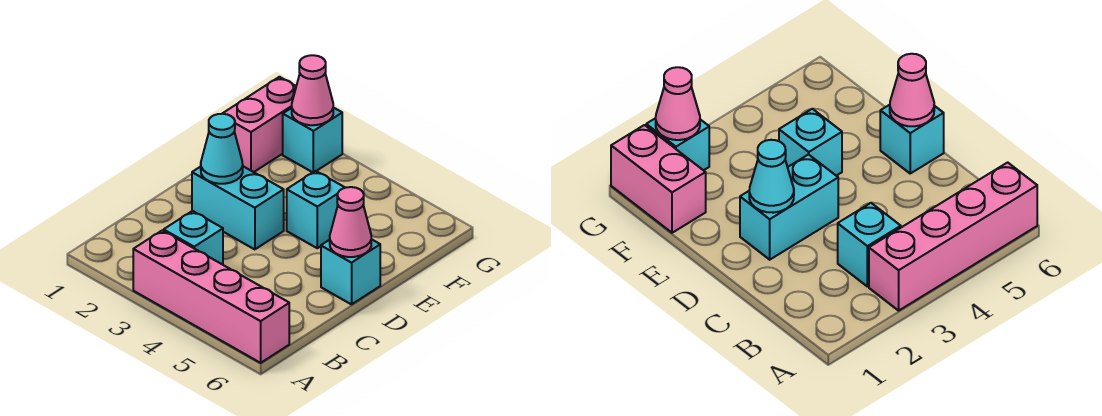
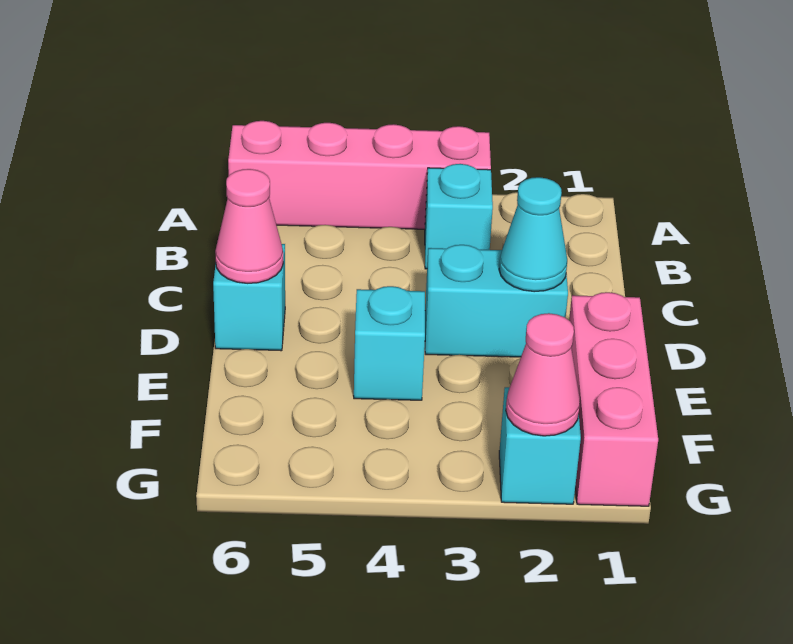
pink 1x2 brick [222,77,296,172] -> pink 1x3 brick [569,292,658,506]

